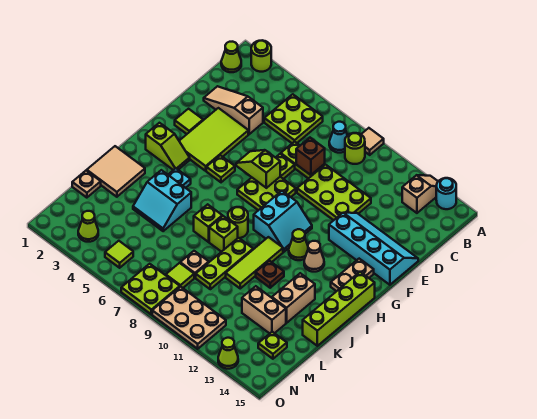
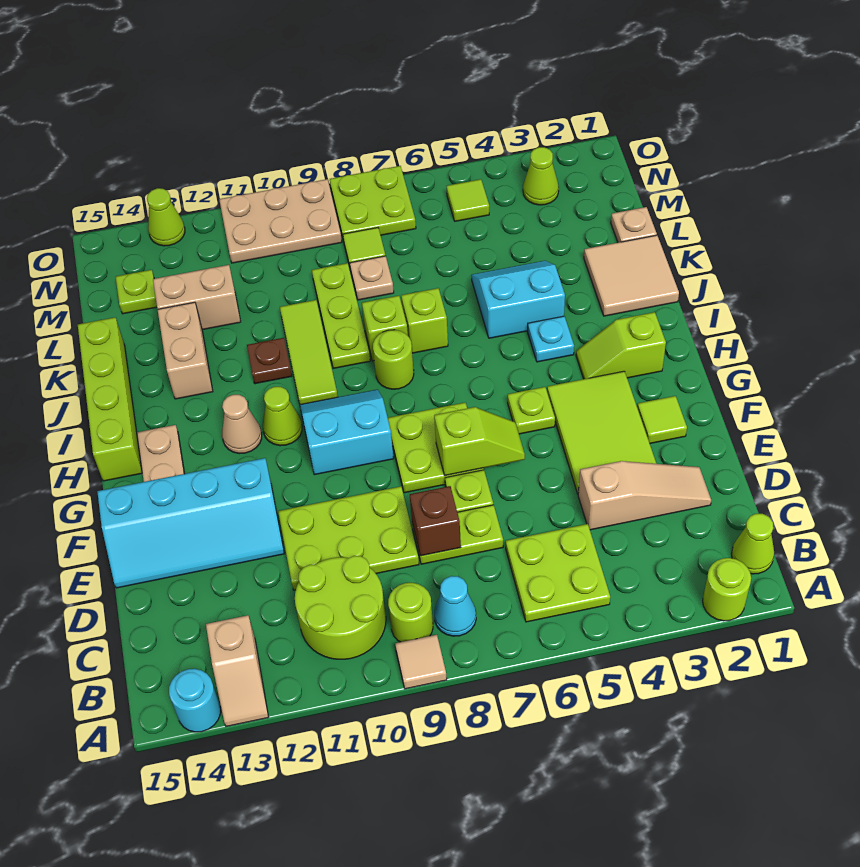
none -> lime 2x2 round brick [295,556,386,659]
cyan 2x2 slope [254,191,312,252] -> cyan 2x2 slope turned to [300,390,394,475]

